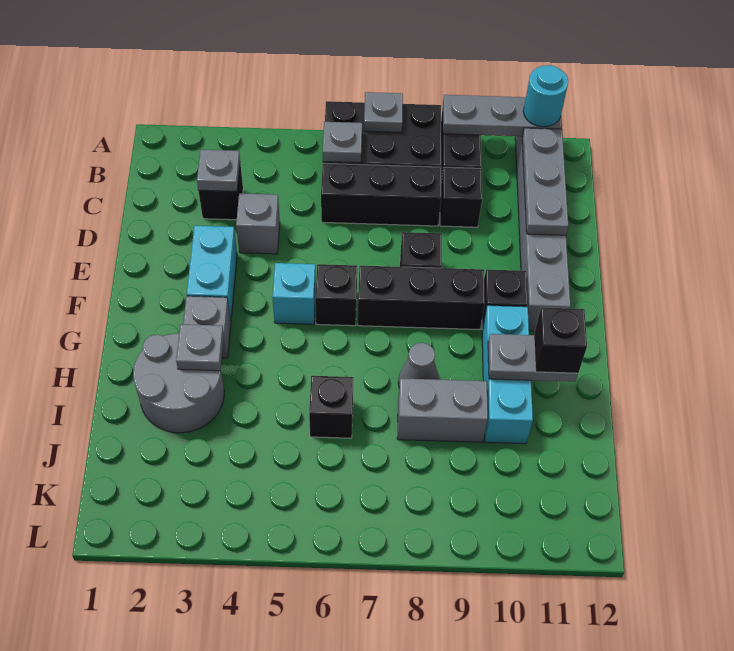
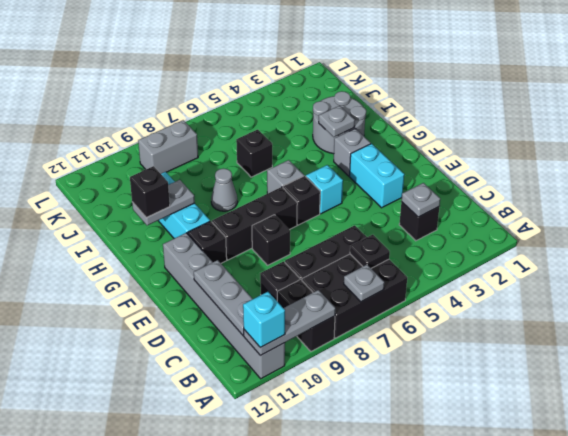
cyan 1x1 round brick [523,65,568,127] -> cyan 1x1 brick [243,292,285,348]
grey 1x1 plate [322,122,362,163] -> black 1x1 plate [350,235,390,268]
grey 1x1 brick [236,193,280,254] -> grey 1x1 brick moved to [267,160,304,193]
grey 1x2 brick [397,378,488,442] -> grey 1x2 brick moved to [138,120,198,174]

